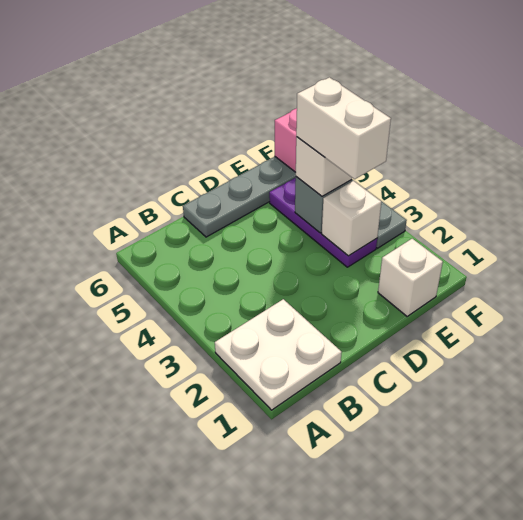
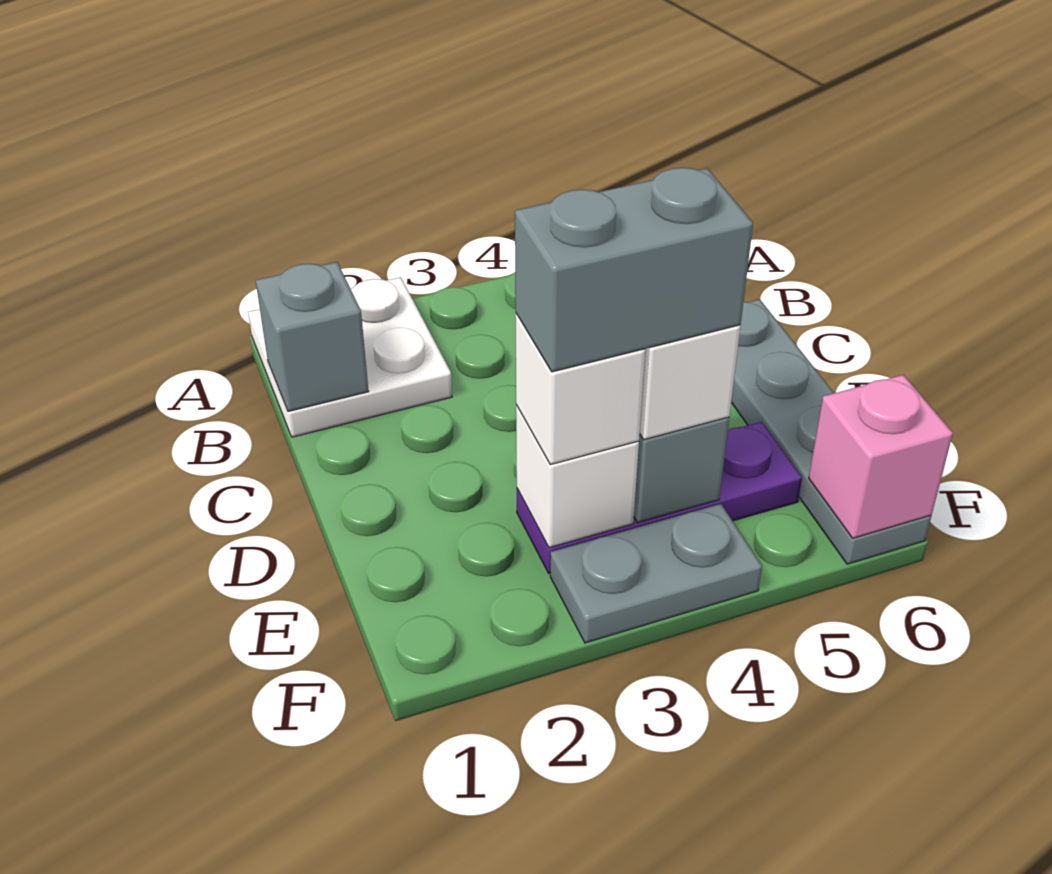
none -> grey 1x1 brick [256,262,369,411]
white 1x1 brick [378,239,443,316] -> white 1x1 brick moved to [516,314,645,465]
white 1x2 brick [296,77,391,179] -> grey 1x2 brick [515,168,753,372]

